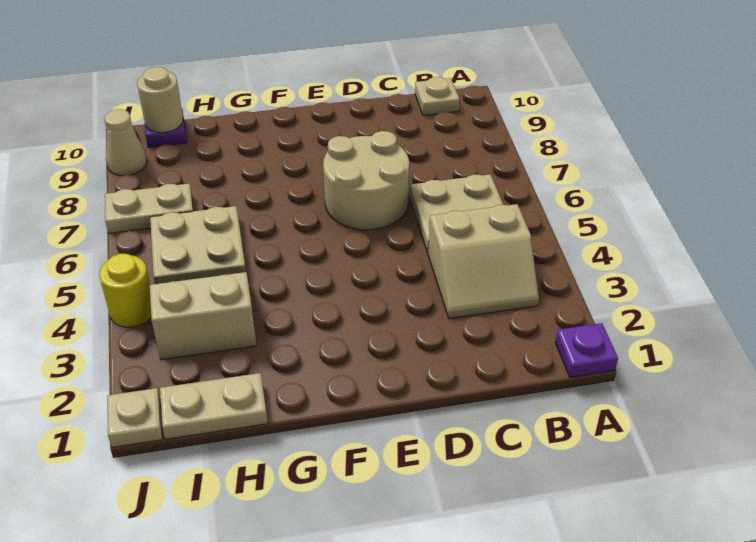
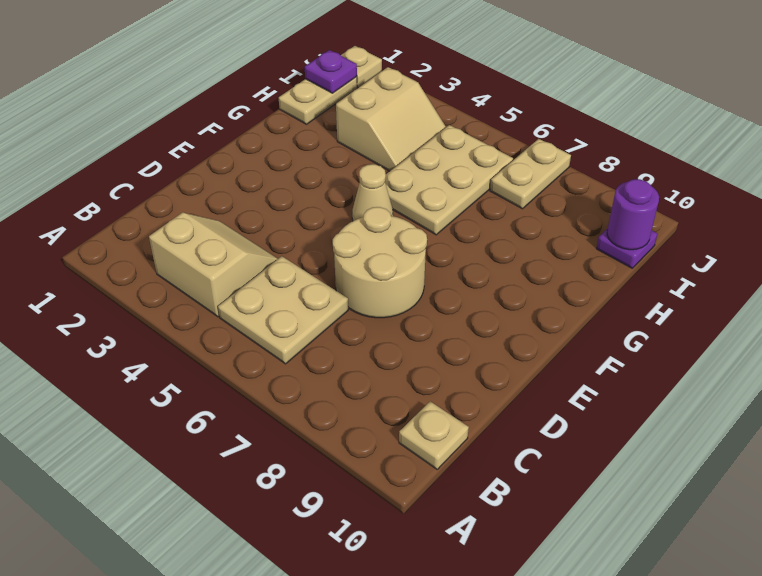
purple 1x1 plate [555,323,618,378] -> purple 1x1 plate moved to [305,50,357,93]
tan 2x2 slope [428,204,539,319] -> tan 2x2 slope turned to [149,212,278,317]
tan 2x2 plate [150,206,246,284] -> tan 2x3 plate [385,125,513,235]
tan 1x1 round brick [137,67,183,133] -> purple 1x1 round brick [607,179,659,250]
yellow 1x1 round brick [99,254,151,327] -> none
tan 1x1 cone [104,109,147,176] -> tan 1x1 cone moved to [352,164,393,221]

